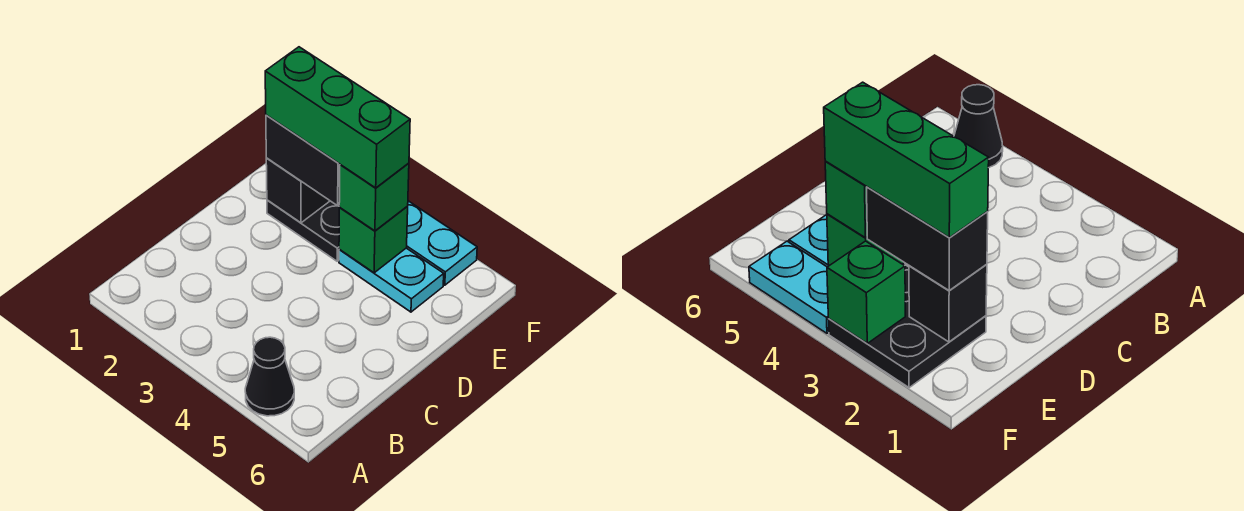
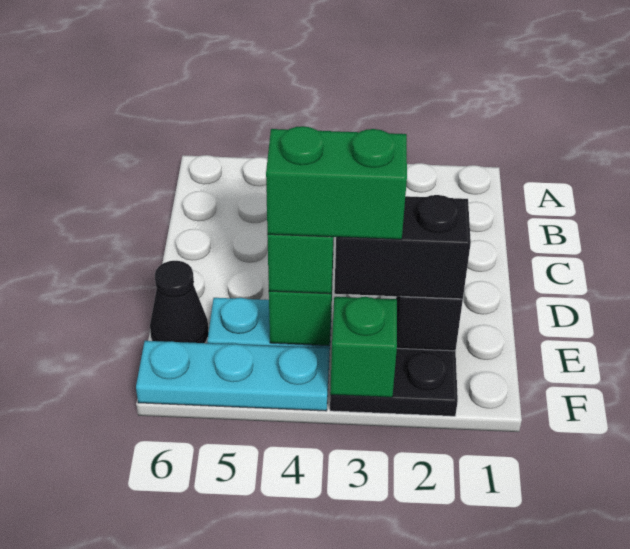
black 1x1 cone [245,337,294,416] -> black 1x1 cone moved to [150,261,209,343]
green 1x3 brick [265,47,410,188] -> green 1x2 brick [266,126,407,239]
cyan 1x2 plate [407,201,477,285] -> cyan 1x3 plate [136,341,330,411]

